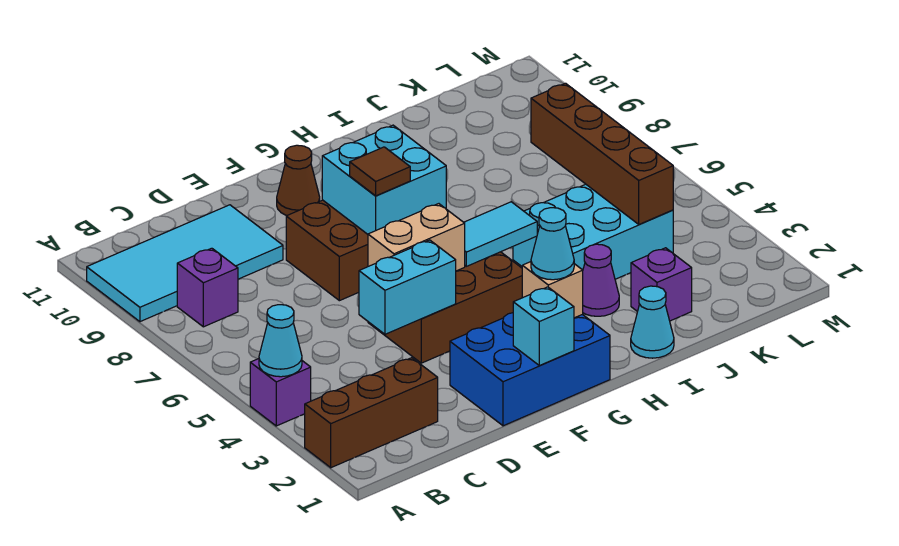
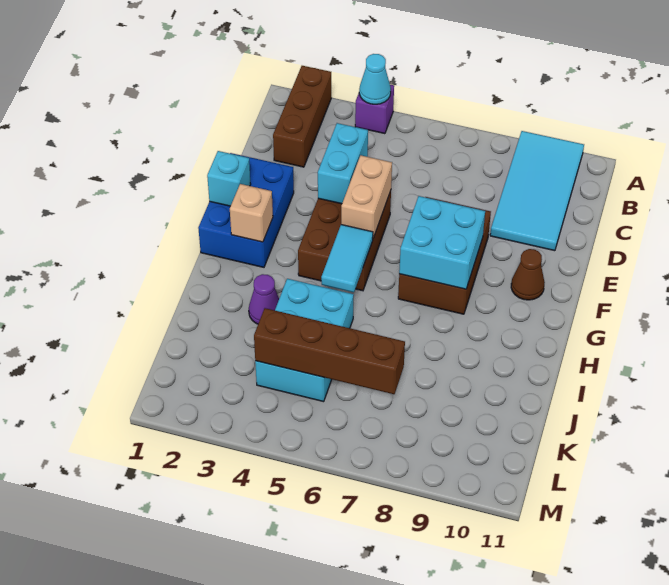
purple 1x1 brick [177,248,238,327] -> none
brown 1x1 tile [350,147,410,196] -> none
cyan 1x1 cone [531,208,574,280] -> none
cyan 1x1 cone [631,286,674,358] -> none
purple 1x1 brick [631,248,692,321] -> none

